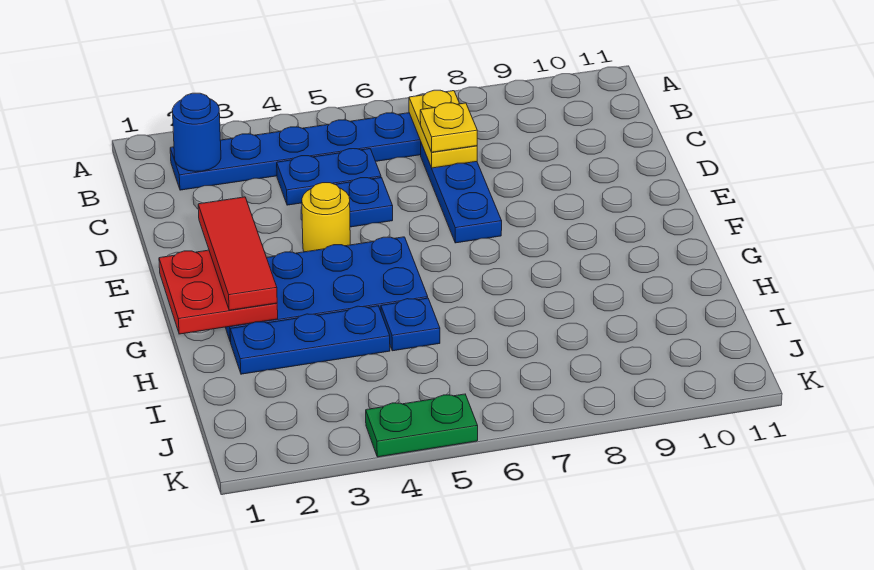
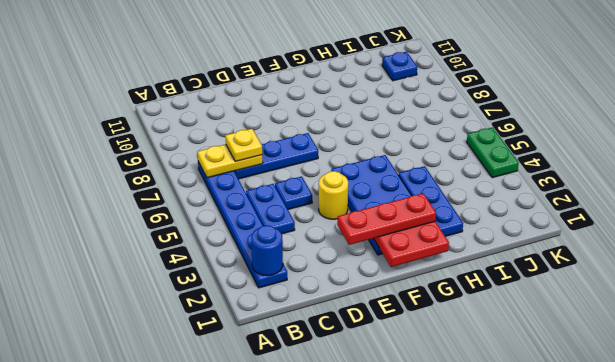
red 1x3 tile [198,197,277,310] -> red 1x3 plate [337,193,436,245]
blue 1x1 plate [381,298,440,351] -> blue 1x1 plate moved to [382,52,417,81]

